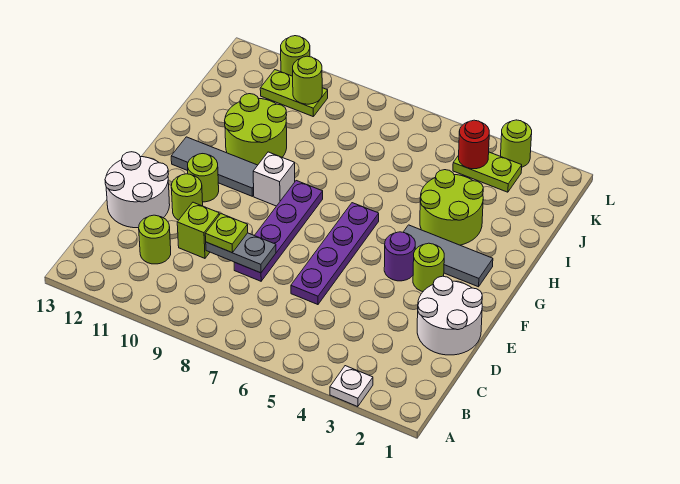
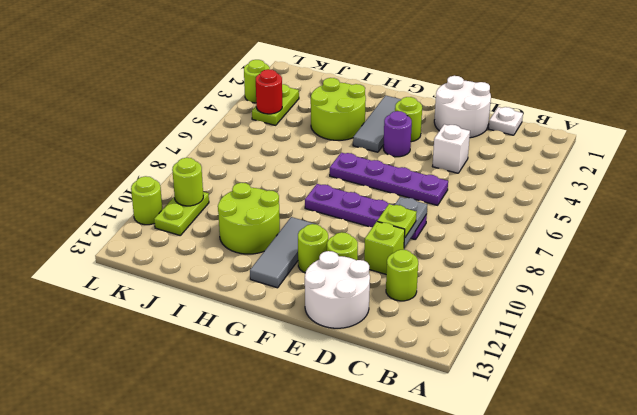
white 1x1 plate [330,366,373,407] -> white 1x1 plate moved to [489,107,523,135]
white 1x1 brick [253,152,295,206] -> white 1x1 brick moved to [432,124,470,173]

